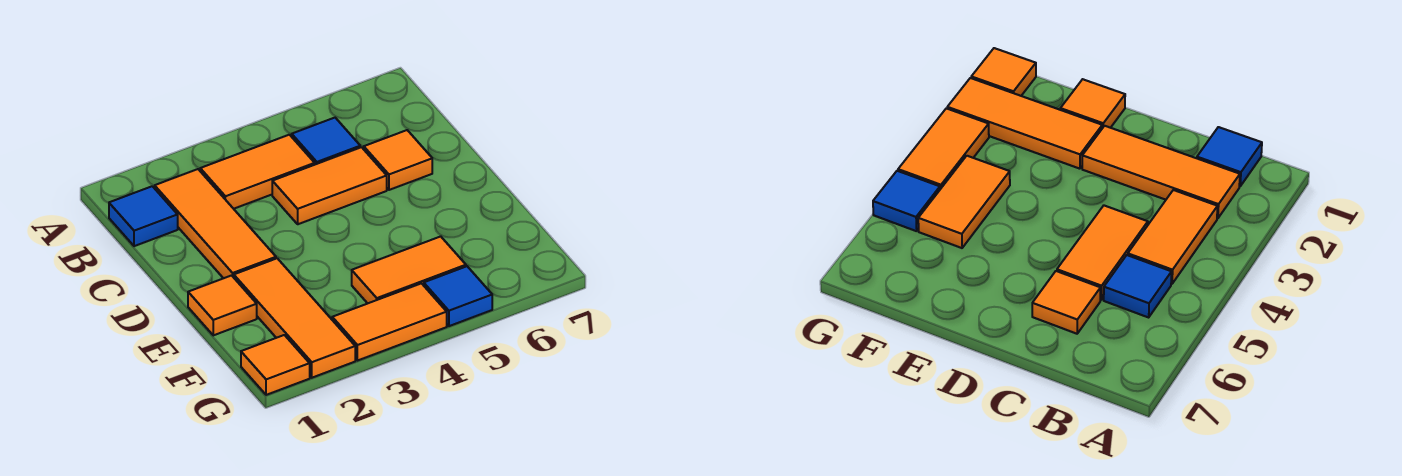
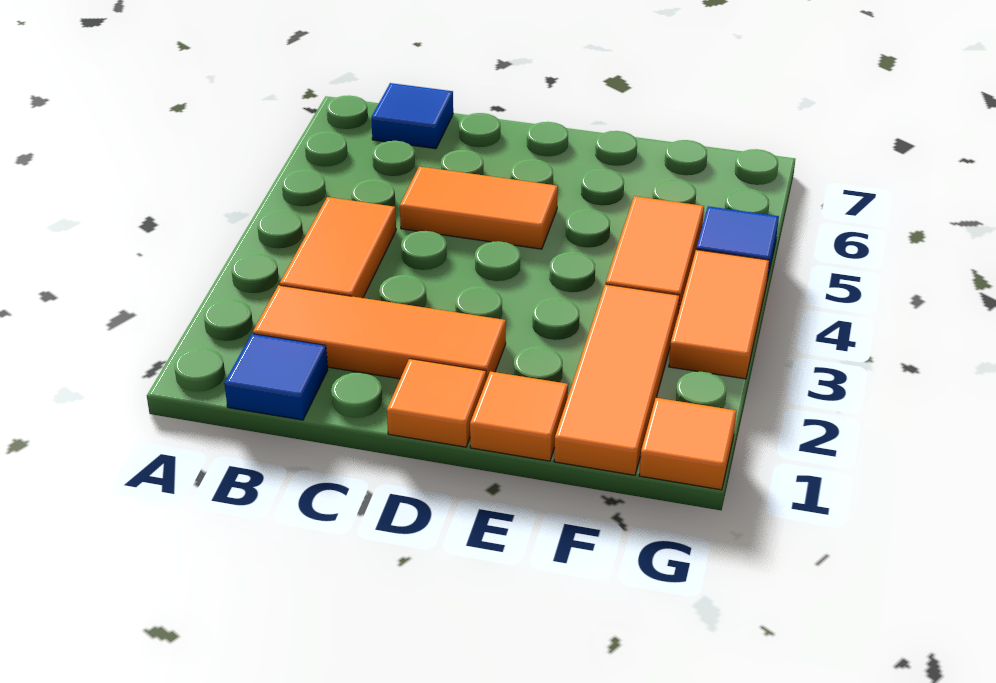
blue 1x1 tile [292,118,360,164] -> blue 1x1 tile moved to [371,83,453,149]
orange 1x2 tile [272,147,387,224] -> orange 1x2 tile turned to [400,166,558,249]
orange 1x1 tile [364,130,432,190] -> orange 1x1 tile moved to [387,359,486,447]
orange 1x3 tile [234,258,355,378] -> orange 1x3 tile turned to [554,284,680,475]

